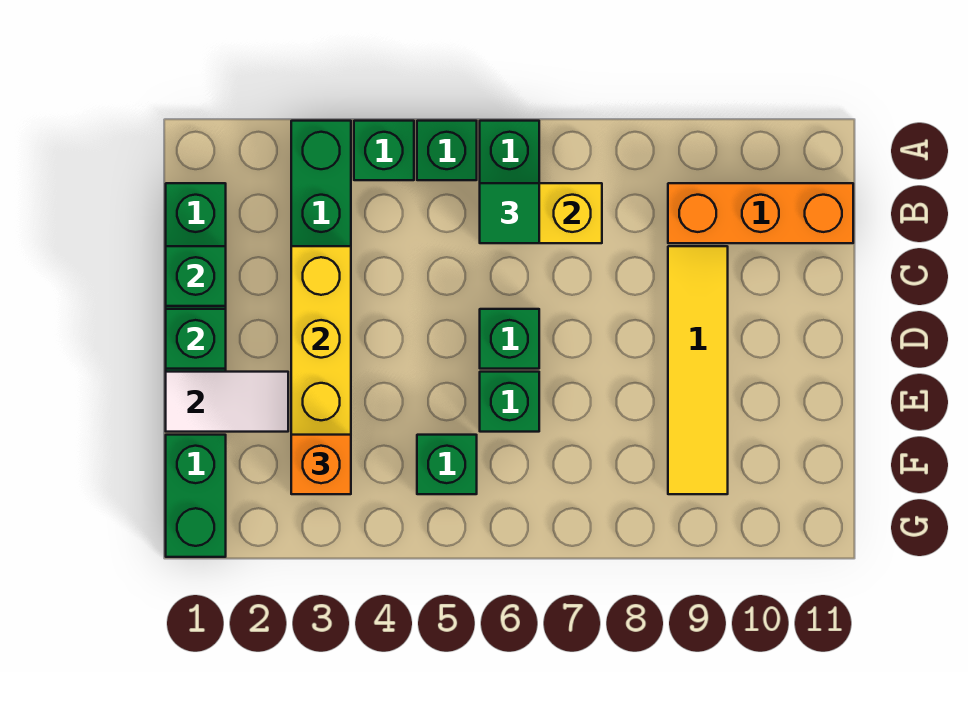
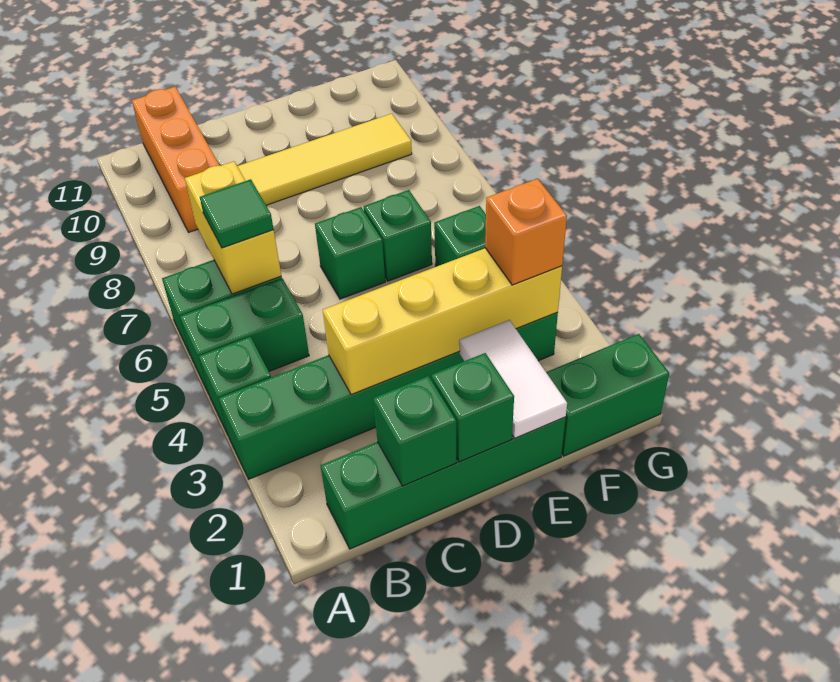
green 1x1 brick [417,121,477,180] -> green 1x2 brick [180,278,309,394]

